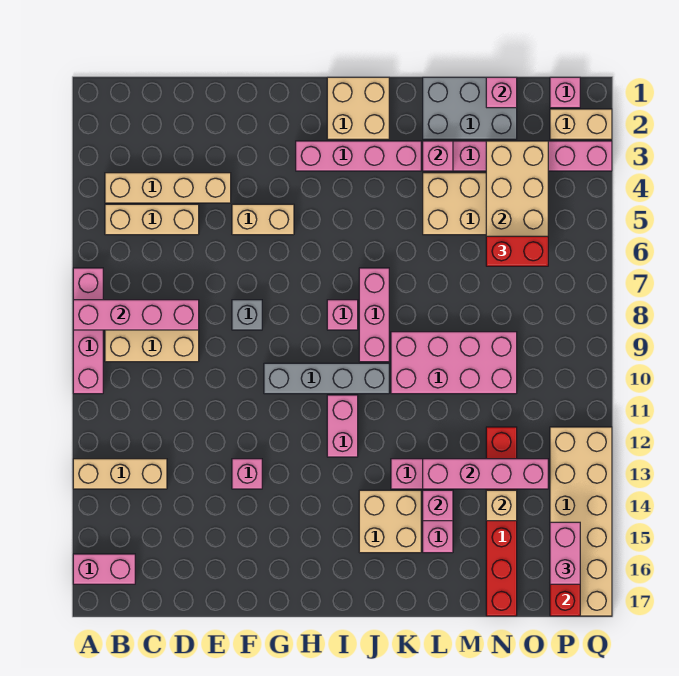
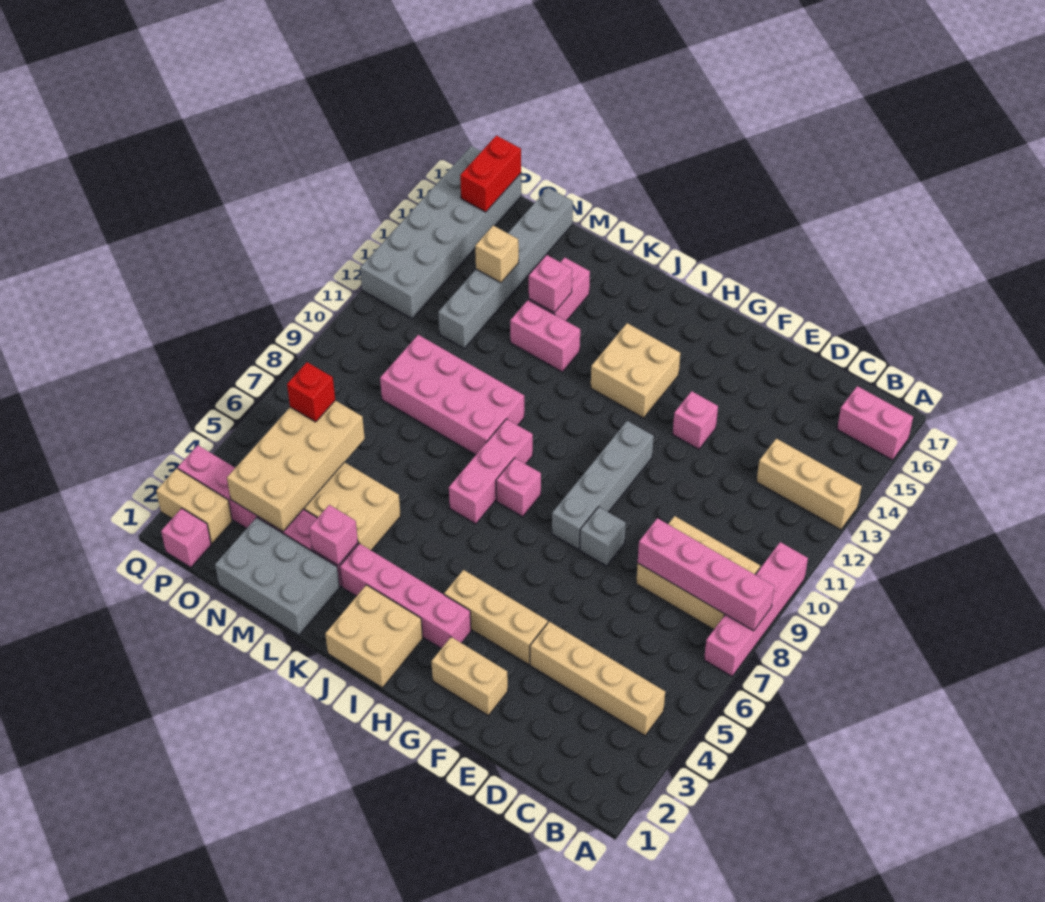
tan 1x3 brick [105,204,199,235] -> tan 1x3 brick moved to [444,570,548,664]
tan 1x2 brick [232,204,294,235] -> tan 1x2 brick moved to [431,637,508,715]
grey 1x4 brick [264,363,389,394] -> grey 1x4 brick turned to [552,421,654,549]
pink 1x2 brick [327,395,358,457] -> none
tan 2x2 brick [359,490,421,553] -> tan 2x2 brick moved to [591,323,680,418]
pink 1x4 brick [423,459,548,489] -> none
pink 1x1 brick [486,77,517,108] -> none
red 1x2 brick [486,236,548,266] -> red 1x1 brick [287,362,335,422]
red 1x6 brick [486,427,517,616] -> grey 1x6 brick [438,188,573,348]
tan 2x6 brick [550,427,612,616] -> grey 2x6 brick [360,146,521,319]
pink 1x2 brick [550,522,580,584] -> none

